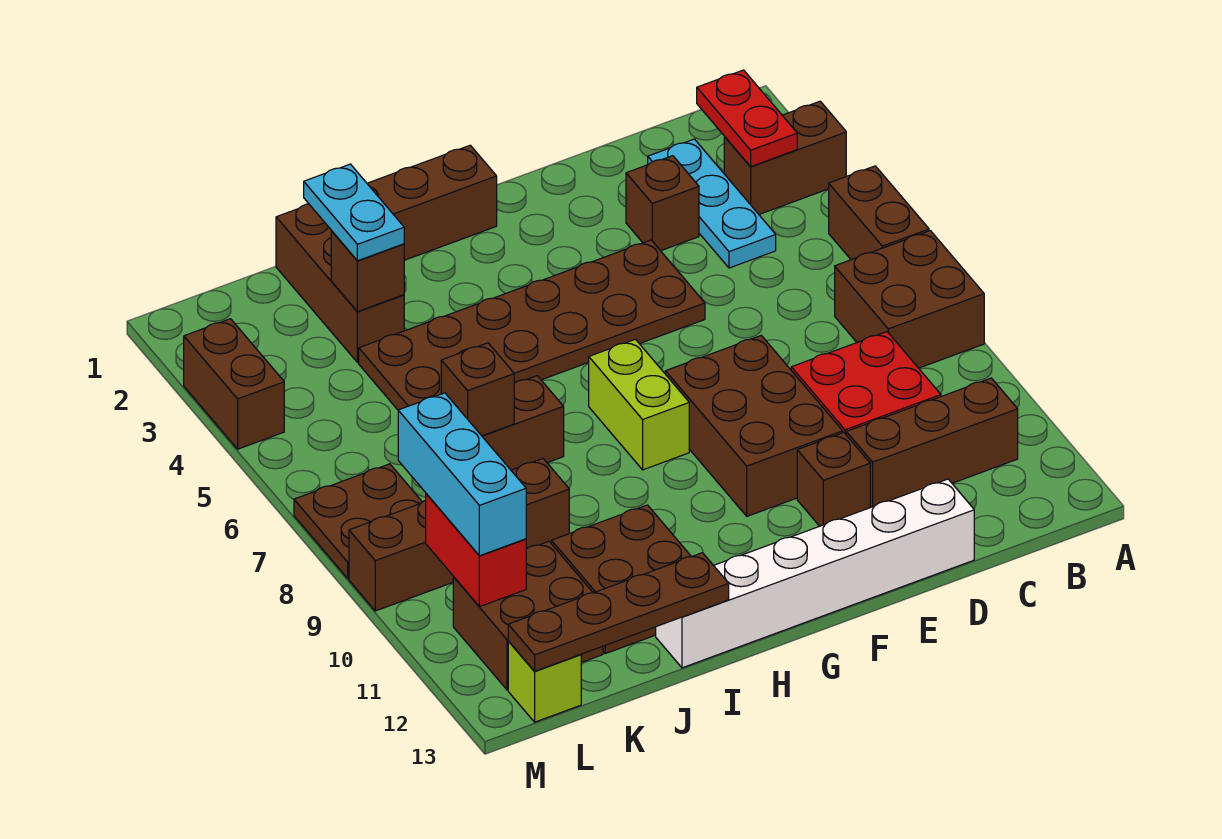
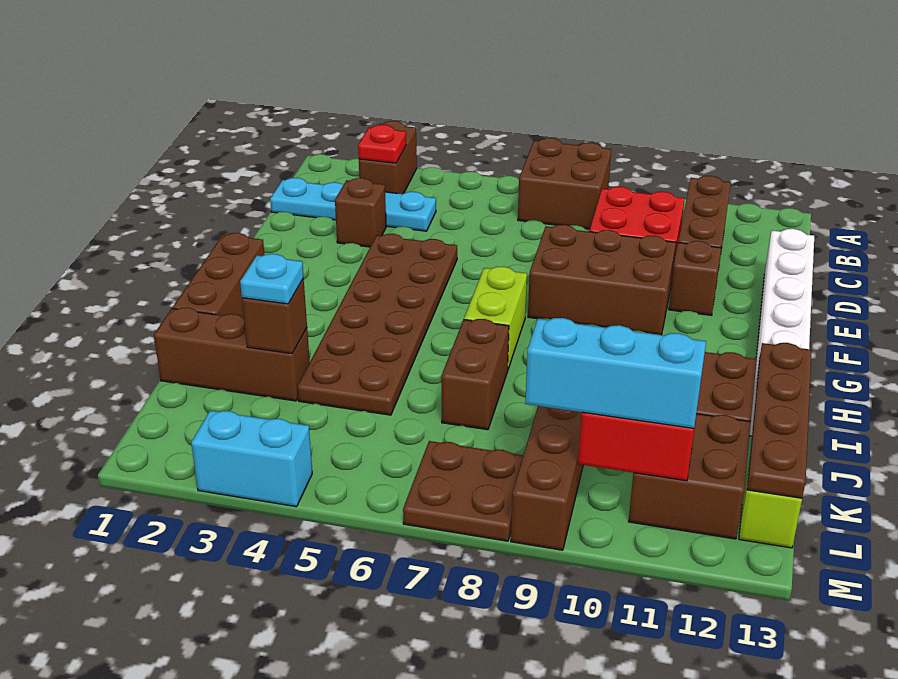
brown 1x2 brick [829,166,929,260] -> none
red 1x2 plate [697,70,797,166] -> red 1x1 plate [358,125,406,163]
cyan 1x3 plate [648,139,776,268] -> cyan 1x4 plate [270,178,436,231]
lime 1x2 brick [589,339,689,470] -> lime 1x2 brick turned to [464,267,527,369]
cyan 1x2 plate [304,164,404,261] -> cyan 1x1 plate [240,254,304,304]
brown 1x1 brick [441,343,514,436] -> none
brown 1x2 brick [184,319,284,449] -> cyan 1x2 brick [191,410,312,507]

